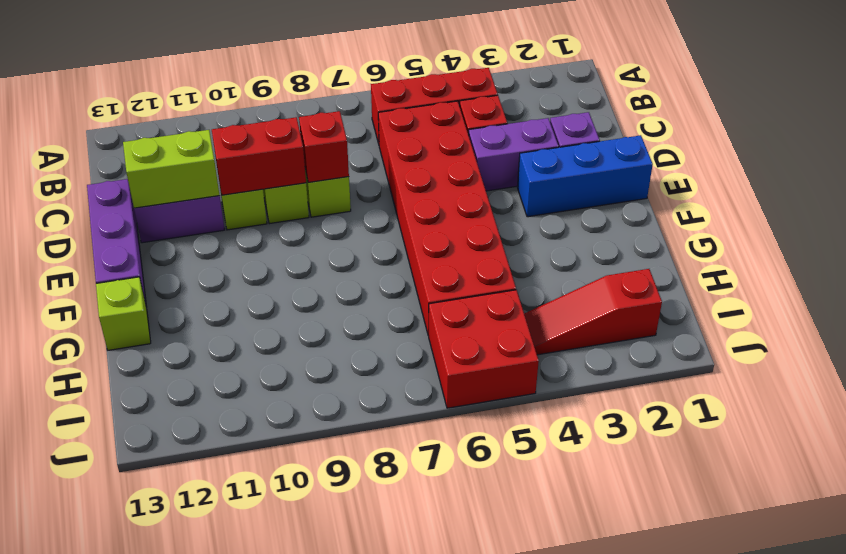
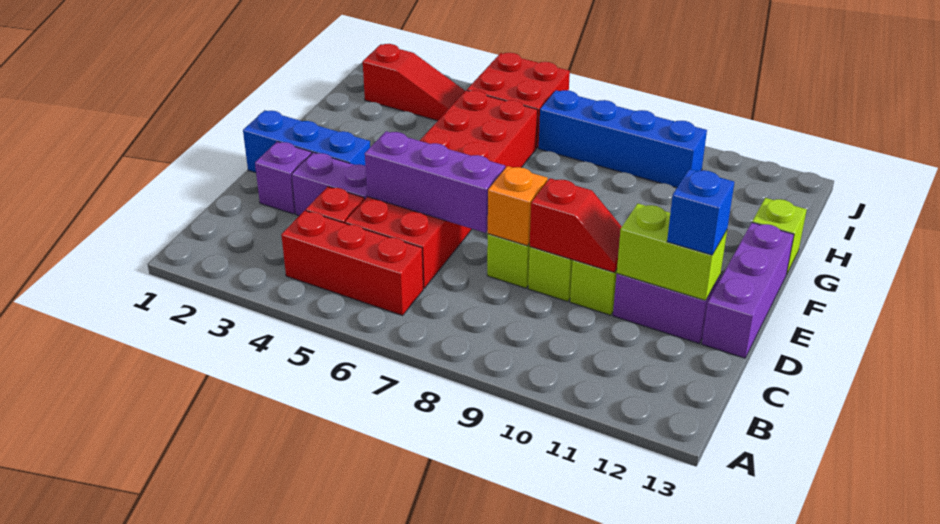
none -> purple 1x3 brick [365,131,505,233]
red 1x1 brick [299,111,349,182] -> orange 1x1 brick [488,166,548,246]
red 1x2 brick [212,117,306,195] -> red 1x2 slope [529,178,622,273]
none -> blue 1x1 brick [667,169,734,255]
none -> blue 1x4 brick [539,90,707,188]

